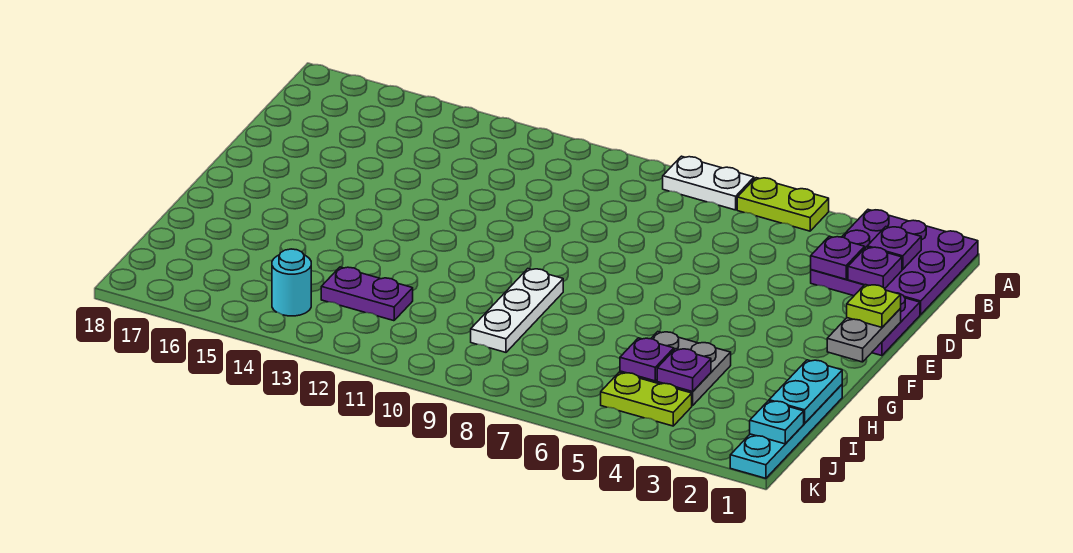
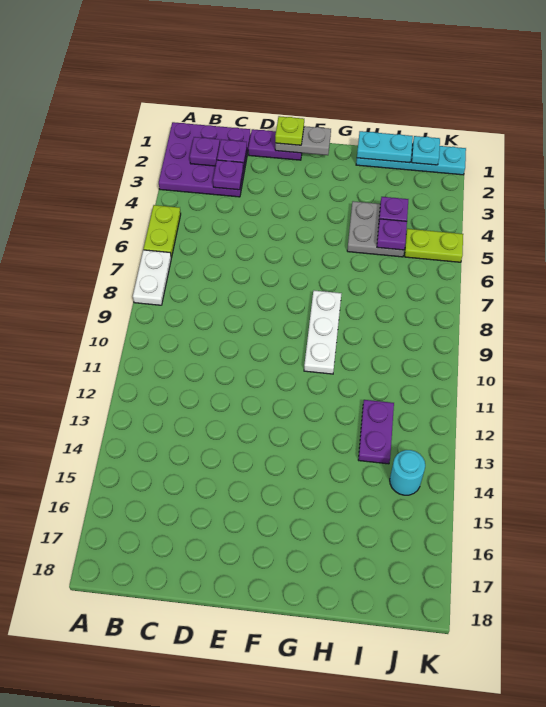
white 1x3 plate [471,269,563,352] -> white 1x3 plate turned to [304,290,342,374]
lime 1x2 plate [601,373,692,426] -> lime 1x2 plate turned to [405,229,463,262]

